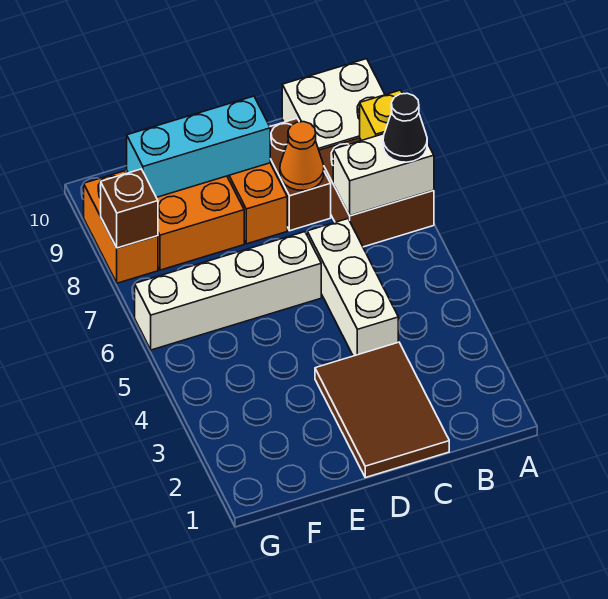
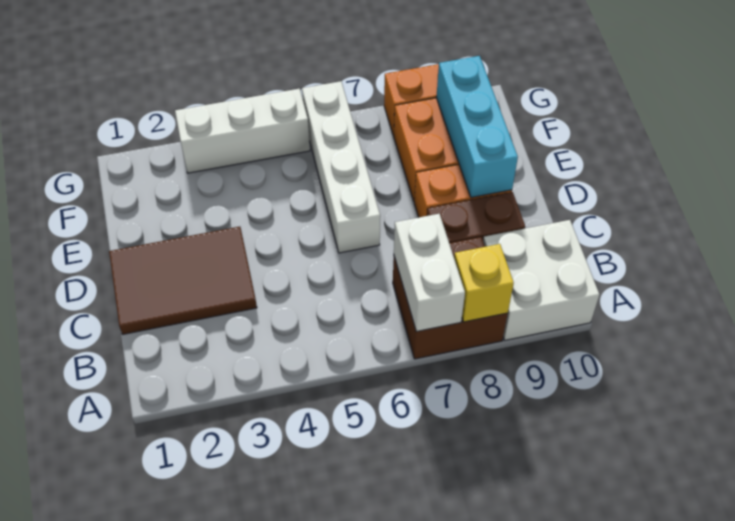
black 1x1 cone [383,93,427,162] -> none
white 1x3 brick [307,219,398,356] -> white 1x3 brick moved to [175,89,310,173]
orange 1x1 cone [280,122,324,190] -> none
brown 1x1 brick [101,169,158,248] -> none

